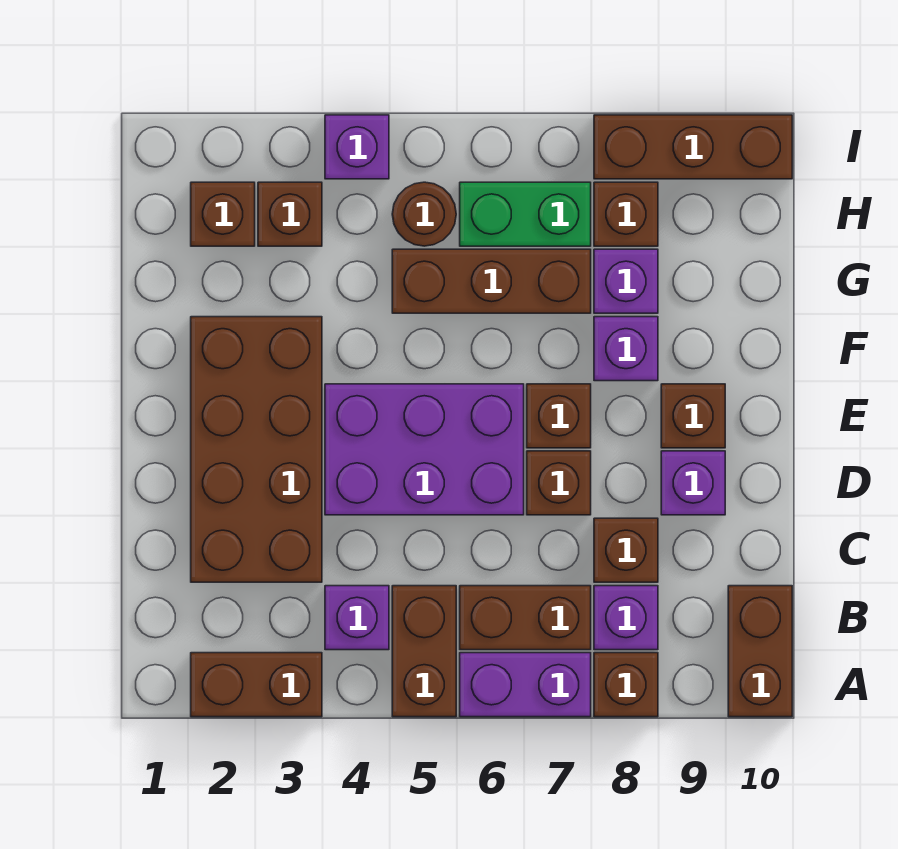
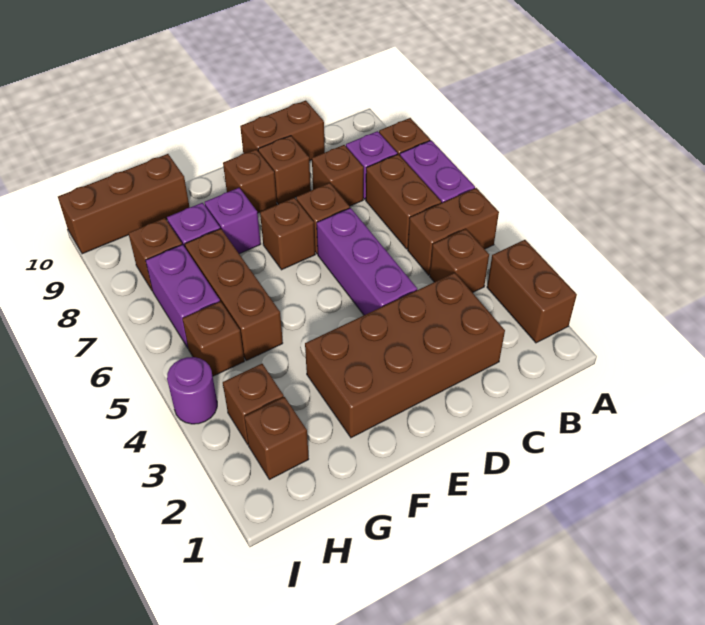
brown 1x2 brick [728,586,792,717] -> brown 1x2 brick moved to [240,101,325,161]
purple 1x1 brick [325,586,389,650] -> brown 1x1 brick [430,229,489,293]
purple 2x3 brick [325,384,524,515] -> purple 1x3 brick [317,208,417,315]
purple 1x1 brick [661,451,725,515] -> brown 1x1 brick [258,136,311,204]
brown 1x1 round brick [392,182,456,246] -> brown 1x1 brick [182,301,244,376]
green 1x2 brick [460,182,591,246] -> purple 1x2 brick [146,245,220,348]
purple 1x1 brick [325,115,389,179] -> purple 1x1 round brick [167,357,217,424]
brown 1x3 brick [594,115,792,179] -> brown 1x3 brick turned to [58,154,190,254]

